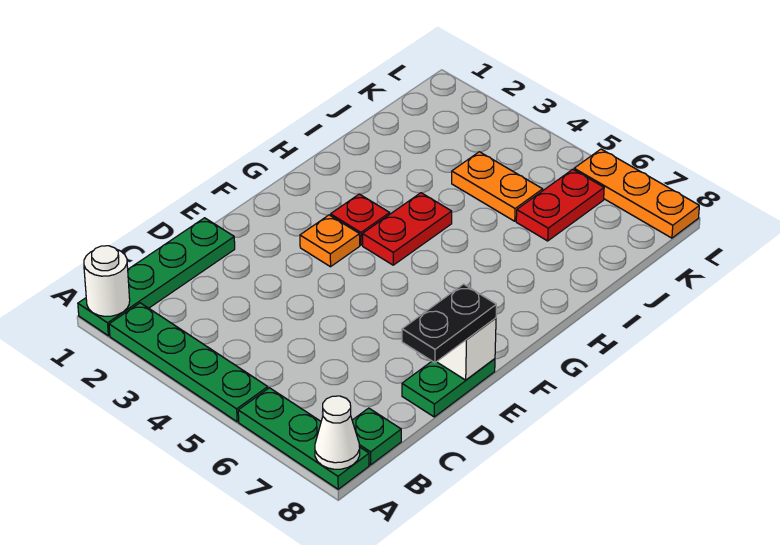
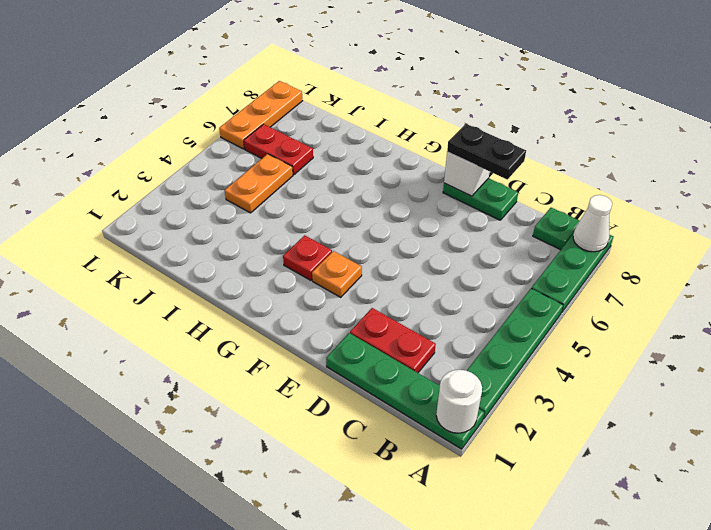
red 1x2 plate [362,193,452,265] -> red 1x2 plate moved to [350,308,436,373]

